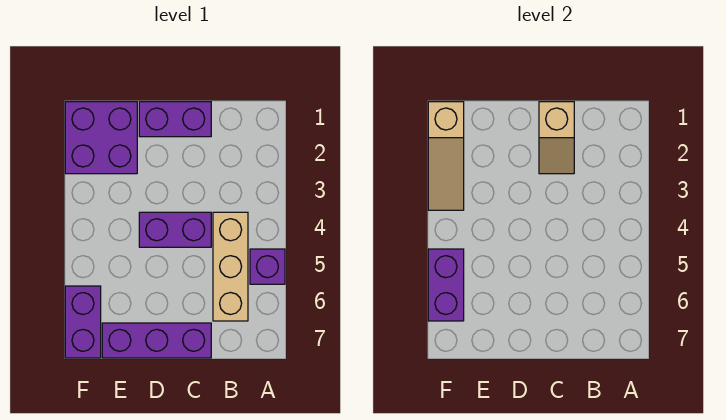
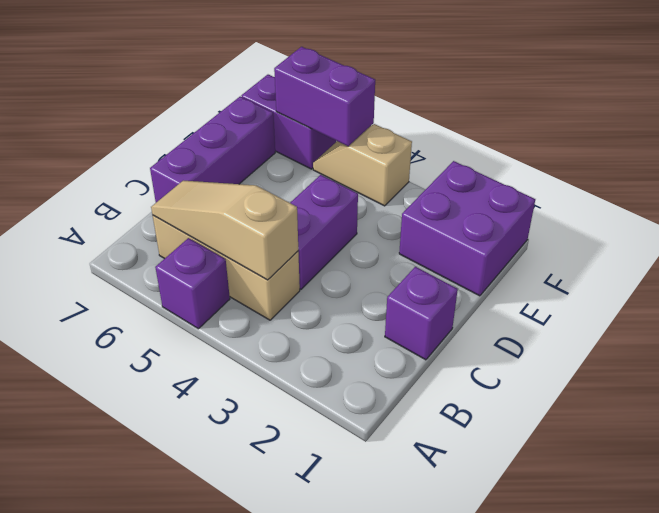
purple 1x2 brick [139,102,211,137] -> purple 1x1 brick [385,267,458,360]
tan 1x2 slope [539,102,574,174] -> tan 1x2 slope moved to [313,124,412,206]
tan 1x3 slope [428,102,464,210] -> tan 1x3 slope moved to [151,181,298,280]

